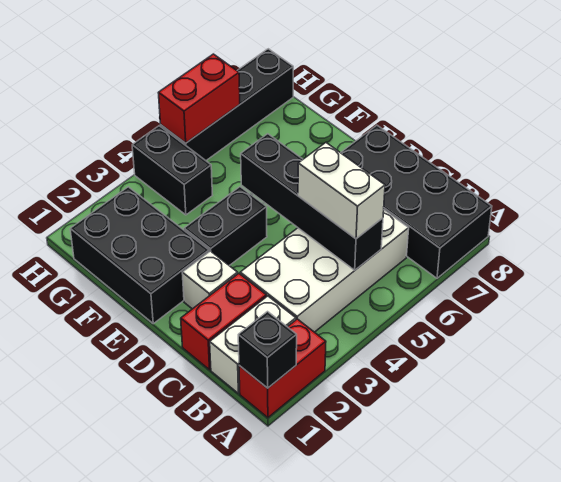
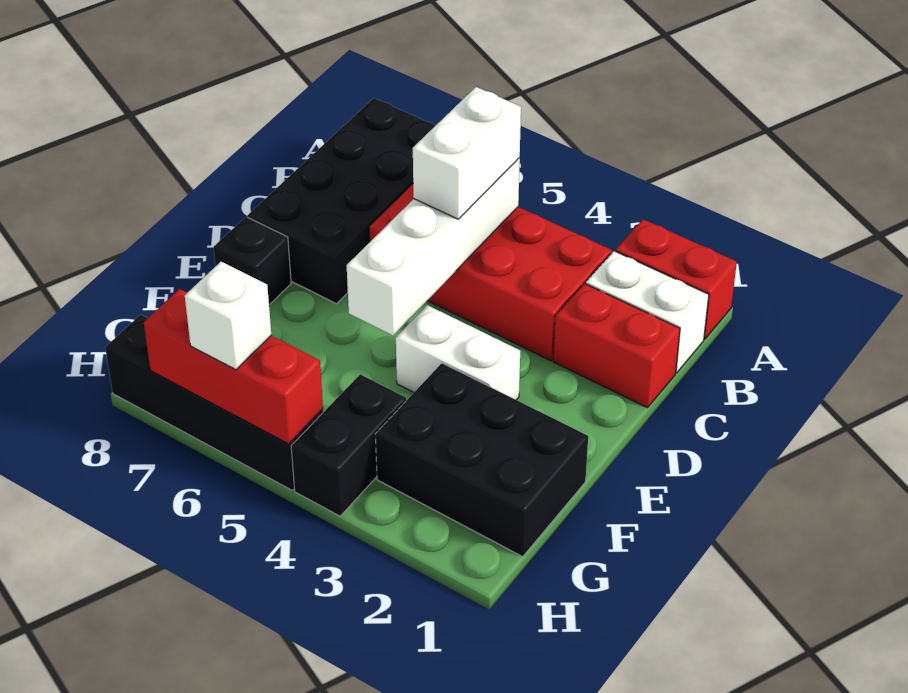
black 1x1 brick [238,312,297,388] -> black 1x1 brick moved to [214,217,291,305]
white 2x4 brick [240,210,409,332] -> red 2x4 brick [369,184,612,361]
black 1x4 brick [241,134,383,270] -> white 1x4 brick [347,158,520,335]
white 1x1 brick [182,251,238,309] -> white 1x1 brick moved to [185,262,271,370]
black 2x3 brick [70,187,209,324] -> black 2x3 brick turned to [376,363,588,557]
black 1x2 brick [184,187,267,266] -> white 1x2 brick [396,305,520,400]
red 1x2 brick [159,54,240,143] -> red 1x3 brick [144,289,323,444]

